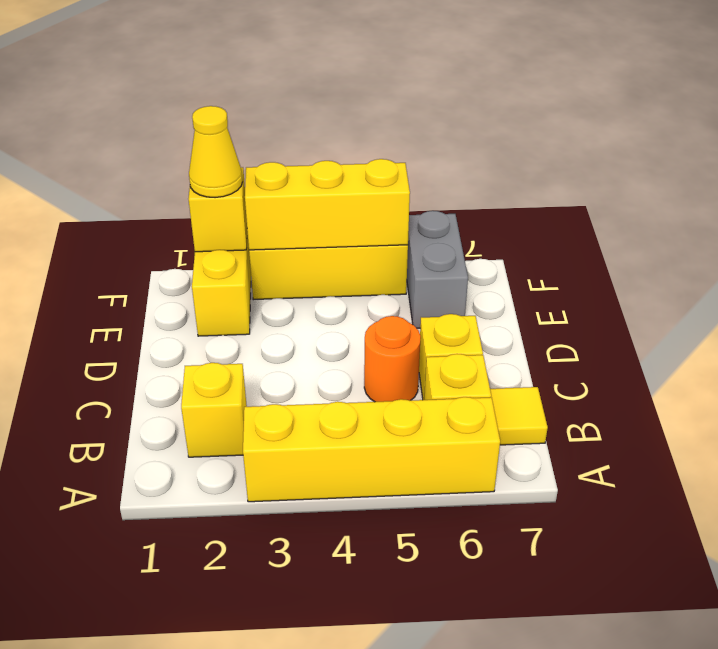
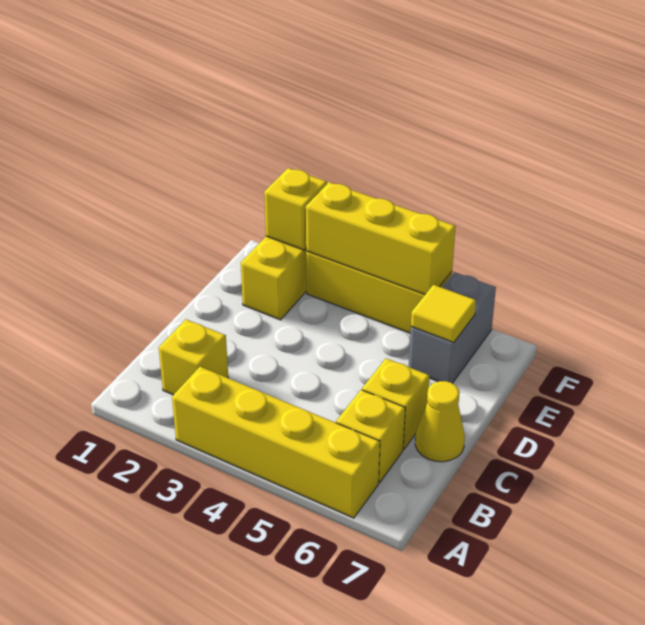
yellow 1x1 tile [490,387,548,445] -> yellow 1x1 tile moved to [411,285,476,343]
orange 1x1 round brick [364,316,421,402] -> none
yellow 1x1 cone [189,106,243,198] -> yellow 1x1 cone moved to [415,381,465,462]

